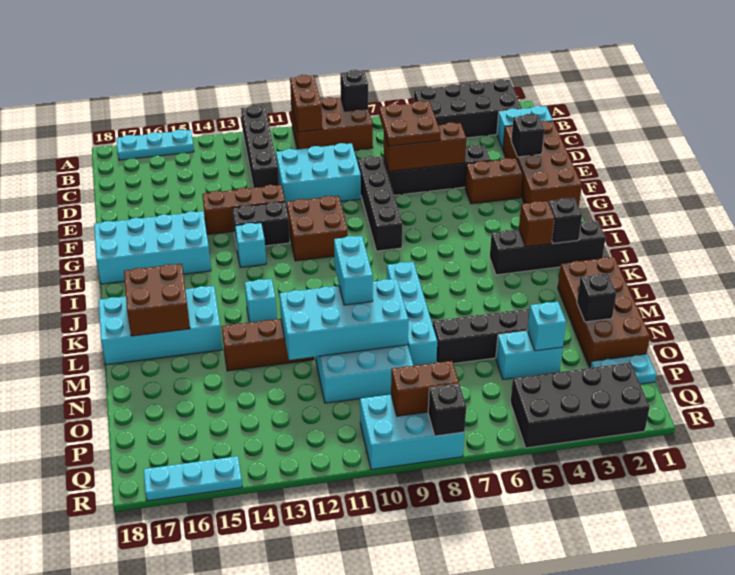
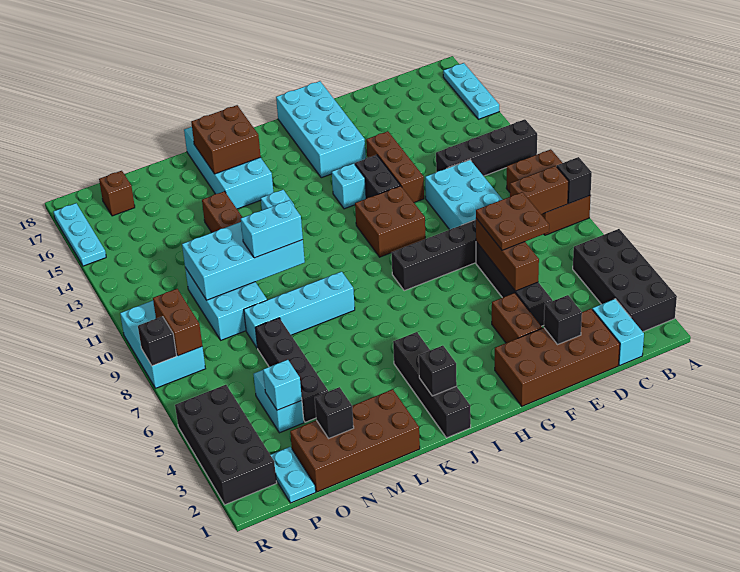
brown 1x2 brick [290,75,322,132] -> brown 1x2 brick moved to [510,166,569,214]
brown 1x1 brick [519,201,554,247] -> brown 1x1 brick moved to [99,171,135,216]
cyan 2x4 brick [280,279,408,360] -> cyan 2x4 brick turned to [182,222,305,300]

